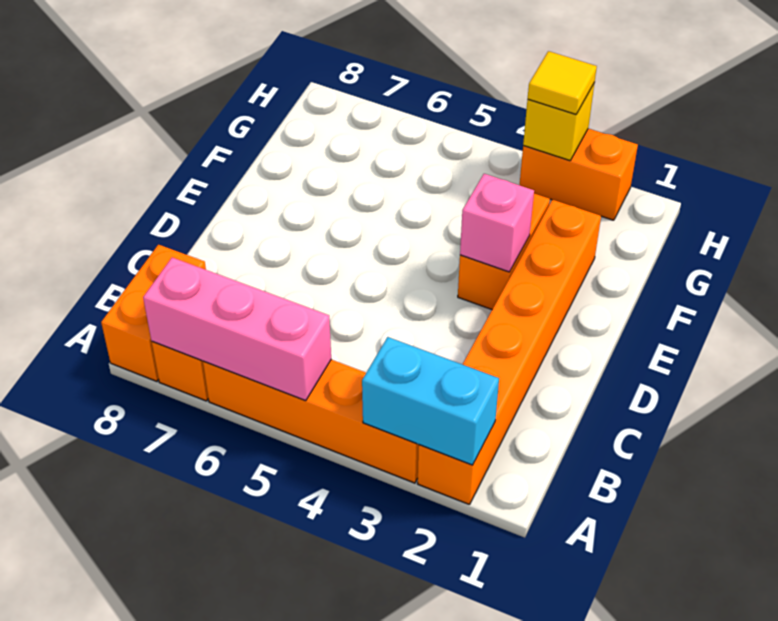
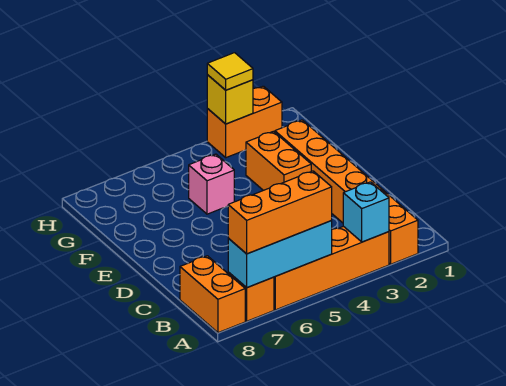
cyan 1x2 brick [362,337,499,465] -> cyan 1x1 brick [343,182,389,242]
pink 1x3 brick [143,257,331,401] -> cyan 1x3 brick [228,221,332,288]
none -> orange 1x3 brick [228,171,332,254]
pink 1x1 brick [460,174,534,272] -> pink 1x1 brick moved to [189,154,234,214]

